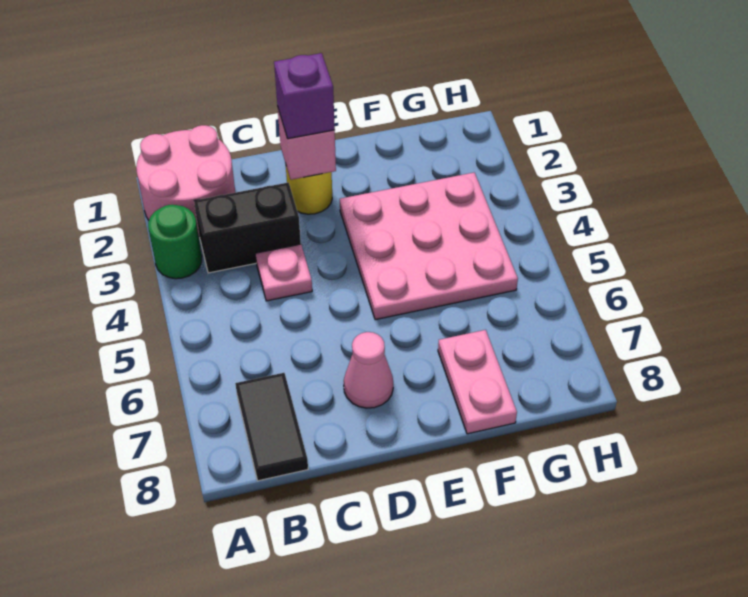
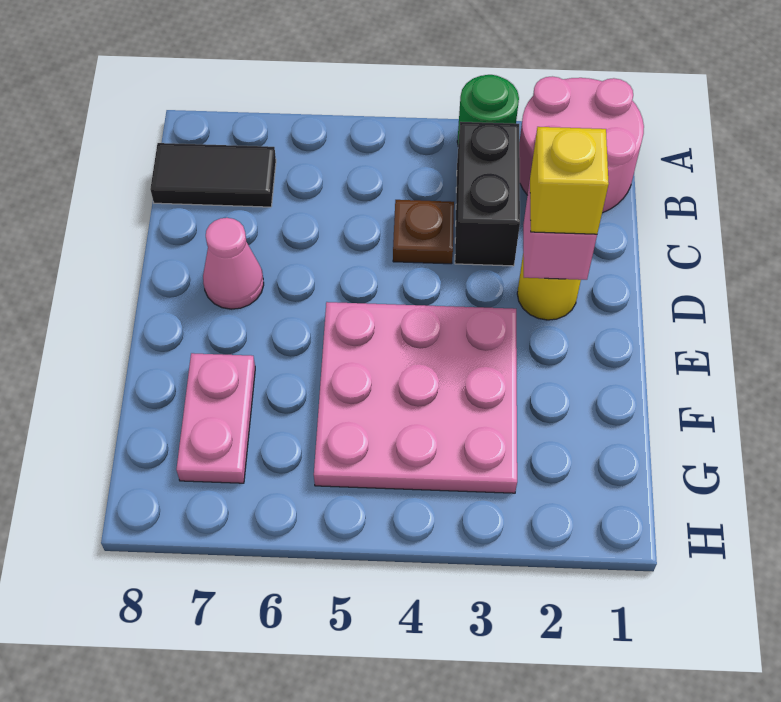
pink 1x1 plate [255,244,312,301] -> brown 1x1 plate [393,200,454,264]
purple 1x1 brick [274,53,335,139] -> yellow 1x1 brick [530,127,609,234]
pink 1x2 plate [438,330,517,434] -> pink 1x2 plate turned to [176,353,255,483]

